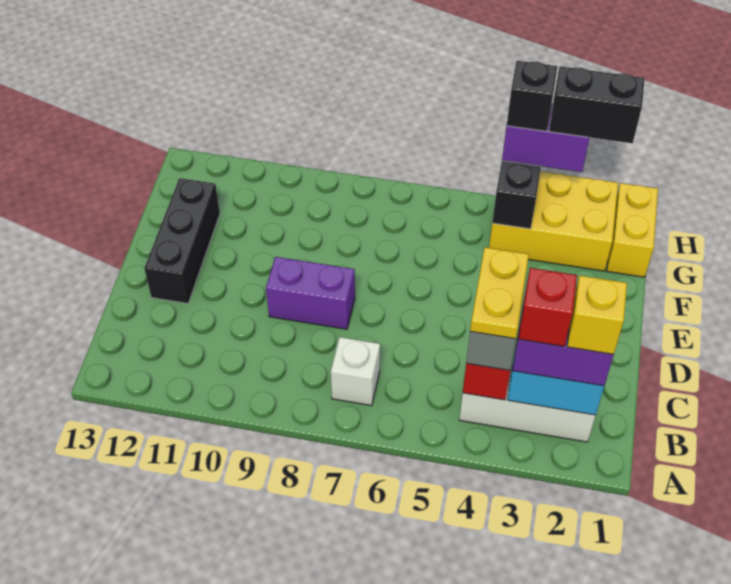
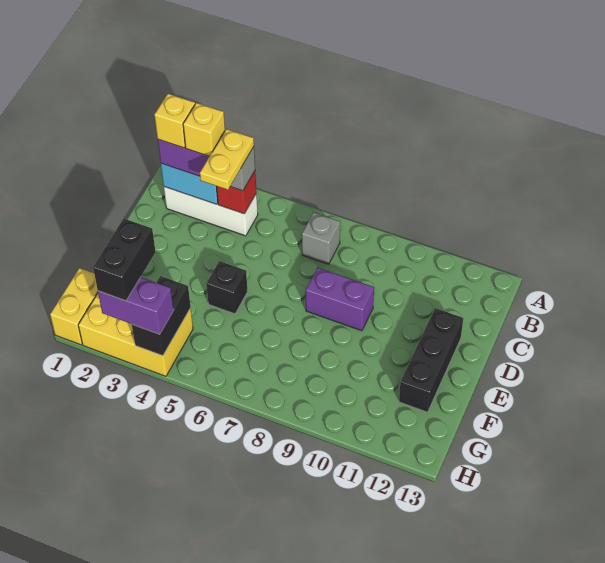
red 1x1 brick [518,268,577,346] -> yellow 1x1 brick [183,103,225,156]
white 1x1 brick [331,337,380,406] -> grey 1x1 brick [302,212,340,264]
black 1x2 brick [549,66,645,143] -> black 1x2 brick turned to [93,219,156,301]
black 1x1 brick [507,61,557,131] -> black 1x1 brick moved to [206,261,248,314]

